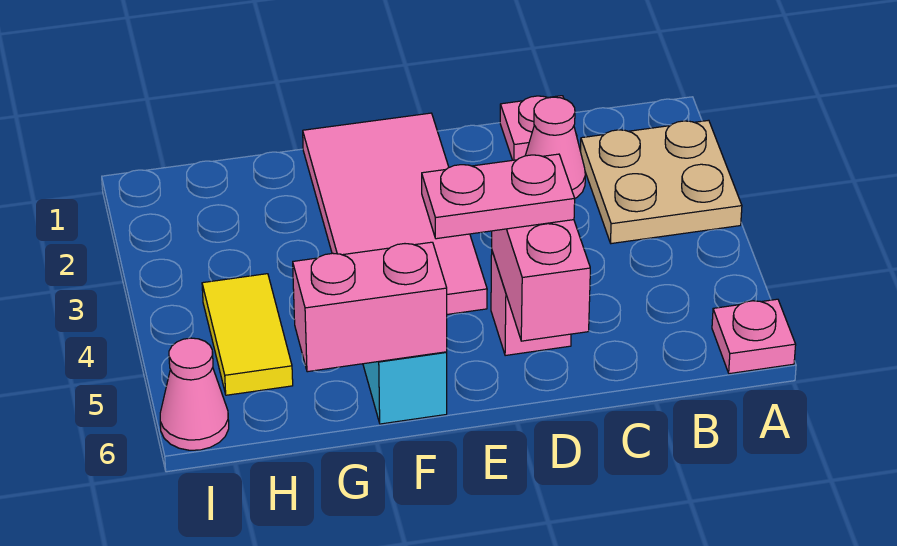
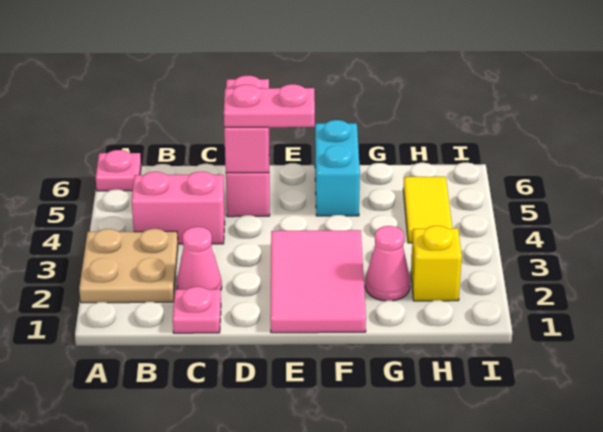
pink 2x4 tile [303,113,487,314] -> pink 2x3 tile [270,230,366,333]
pink 1x2 brick [293,242,447,372] -> pink 1x2 brick moved to [132,172,225,244]
none -> yellow 1x1 brick [411,226,462,301]
pink 1x1 cone [160,338,229,450] -> pink 1x1 cone moved to [365,226,410,301]

